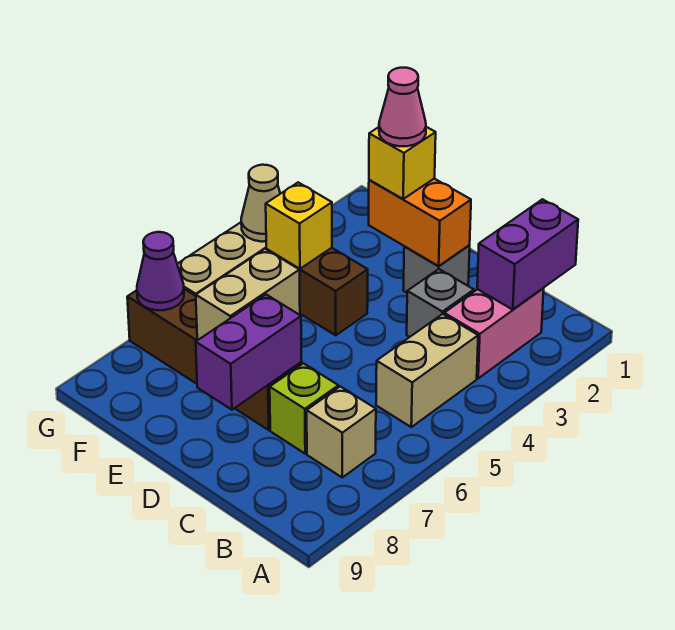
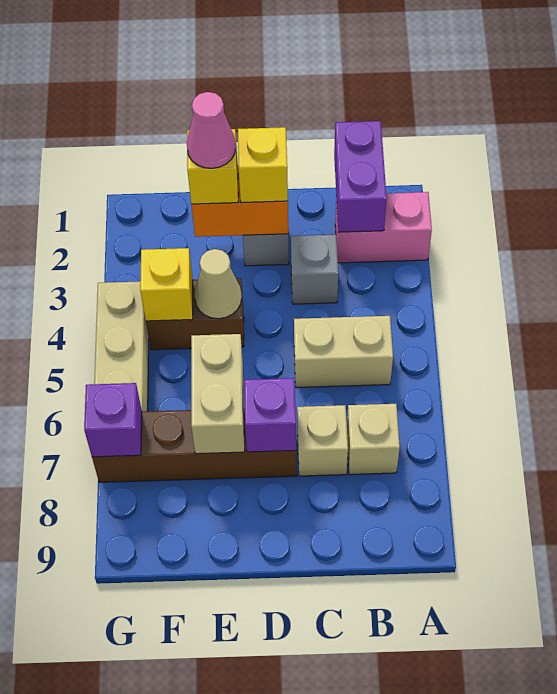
pink 1x2 brick [444,288,544,378] -> pink 1x2 brick turned to [335,192,432,263]
tan 1x2 brick [376,314,478,427] -> tan 1x2 brick turned to [294,316,393,388]
lime 1x1 brick [270,363,338,453] -> tan 1x1 brick [297,405,348,476]
none -> yellow 1x1 brick [238,127,288,203]
purple 1x2 brick [196,295,302,410] -> purple 1x1 brick [244,378,296,452]
tan 1x1 cone [241,165,280,242] -> tan 1x1 cone moved to [194,249,242,319]
purple 1x1 cone [137,232,184,310] -> purple 1x1 brick [84,383,142,457]

